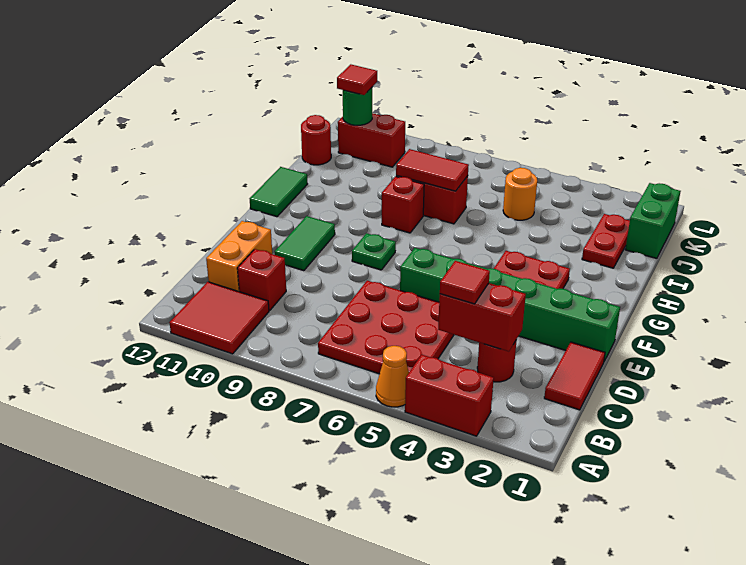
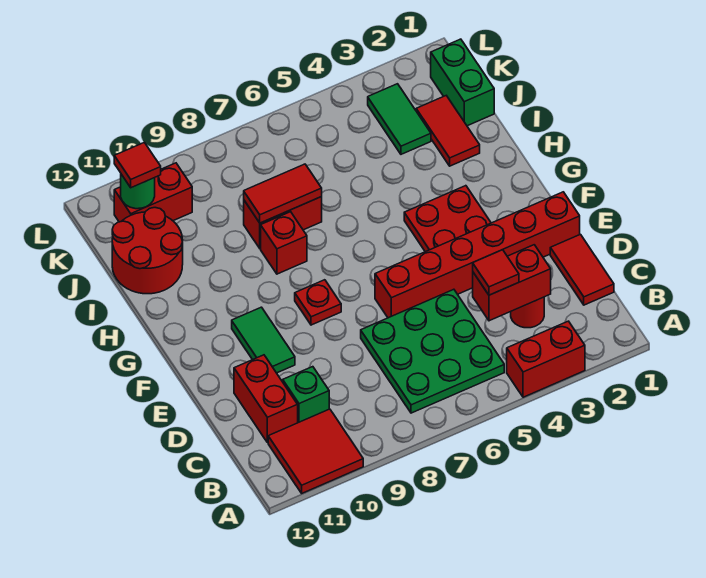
orange 1x1 cone [376,346,409,407] -> none
red 3x3 plate [318,281,454,374] -> green 3x3 plate [361,289,504,413]
red 1x1 brick [237,249,286,311] -> green 1x1 brick [283,367,329,423]
orange 1x2 brick [206,221,272,291] -> red 1x2 brick [234,355,298,443]
green 1x6 brick [400,248,620,361] -> red 1x6 brick [375,192,580,318]
green 1x1 plate [352,233,396,270] -> red 1x1 plate [295,280,341,325]
green 1x2 tile [250,167,307,217] -> green 1x2 tile moved to [368,84,431,154]
red 1x2 plate [582,214,630,268] -> red 1x2 tile [416,96,480,166]
orange 1x1 round brick [503,168,537,220] -> none
red 1x1 round brick [301,115,331,165] -> red 2x2 round brick [112,208,183,294]

